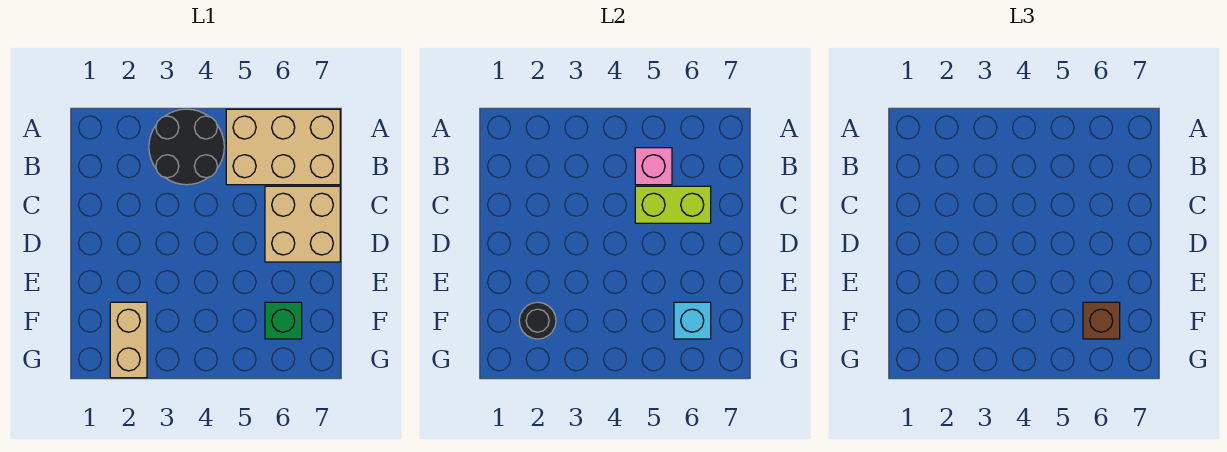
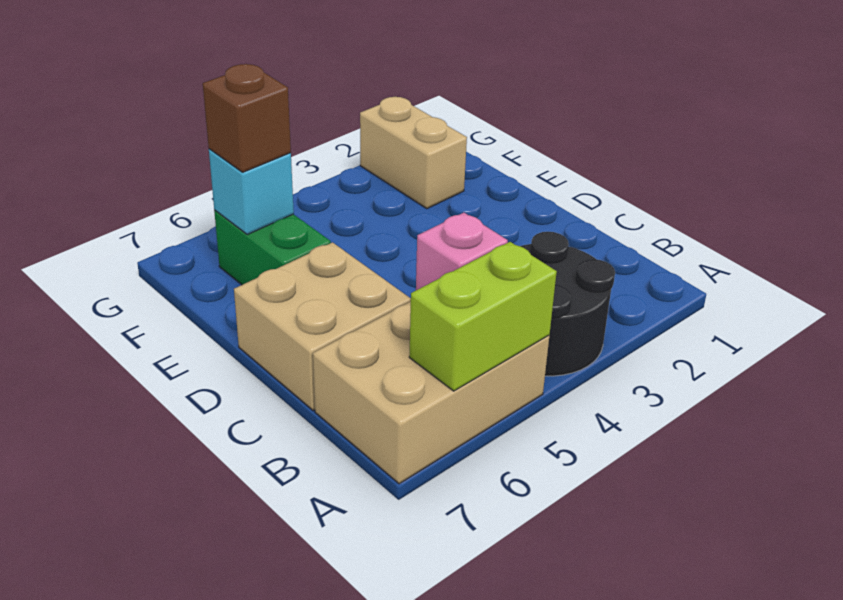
lime 1x2 brick [635,186,711,223] -> lime 1x2 brick moved to [409,242,557,391]
black 1x1 round brick [519,302,556,339] -> none
green 1x1 brick [265,302,302,339] -> green 1x2 brick [214,210,331,285]

